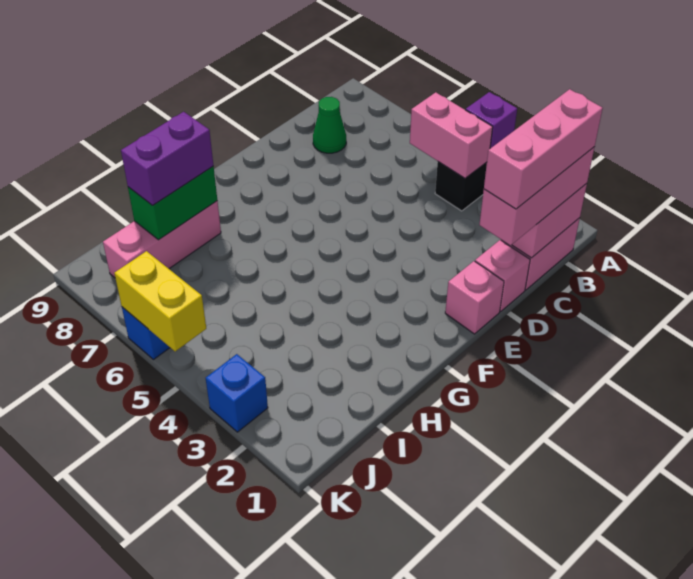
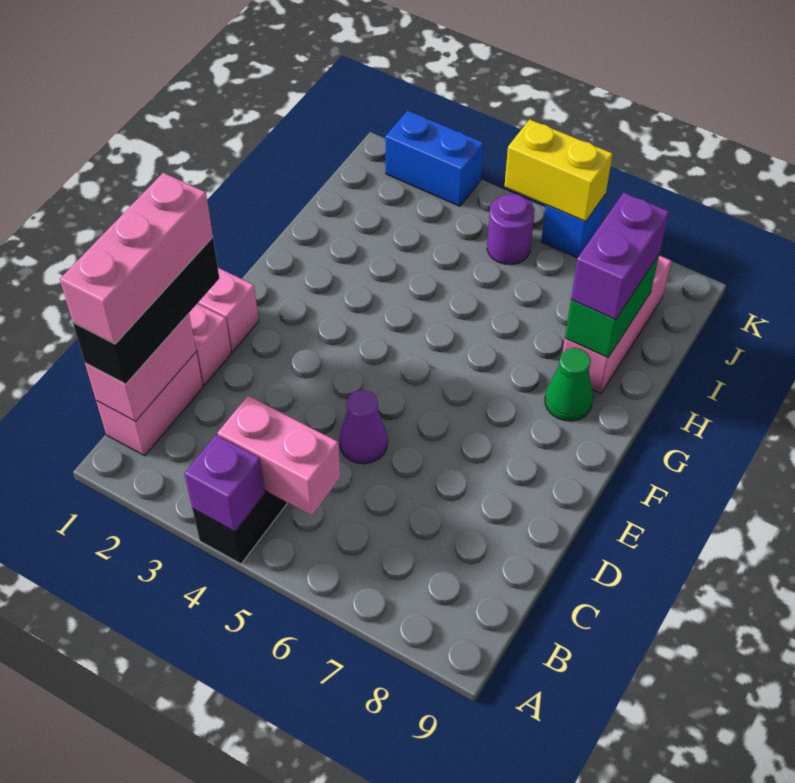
pink 1x3 brick [479,147,594,245] -> black 1x3 brick [73,237,220,384]
green 1x1 cone [313,97,346,153] -> green 1x1 cone moved to [545,348,593,421]
none -> purple 1x1 cone [339,390,388,464]
none -> purple 1x1 round brick [487,194,535,265]
blue 1x1 brick [206,354,268,432] -> blue 1x2 brick [385,111,483,206]

